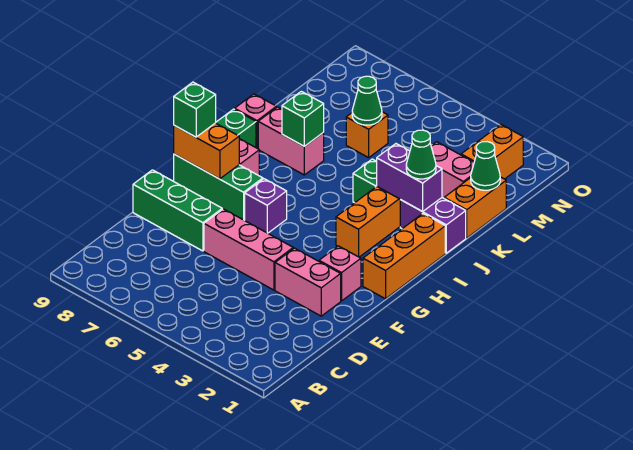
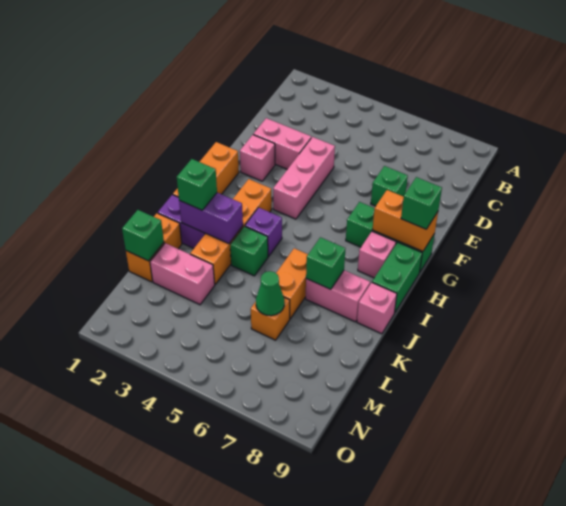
pink 1x3 brick [204,209,293,290] -> pink 1x3 brick turned to [273,137,335,219]
green 1x3 brick [133,170,222,251] -> green 1x1 brick [371,166,408,206]
purple 1x1 brick [245,179,287,233] -> purple 1x1 brick moved to [245,208,282,256]
green 1x1 cone [406,130,436,179] -> green 1x1 brick [177,159,217,210]
green 1x1 cone [471,142,500,190] -> green 1x1 brick [122,210,164,261]
orange 1x2 brick [461,125,523,179] -> orange 1x2 brick moved to [276,248,308,319]

